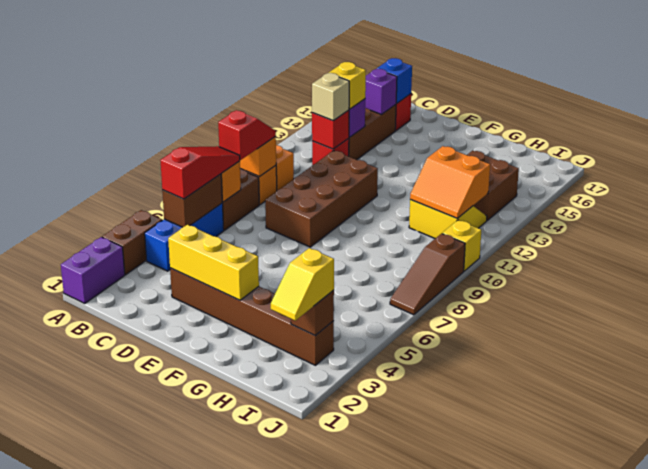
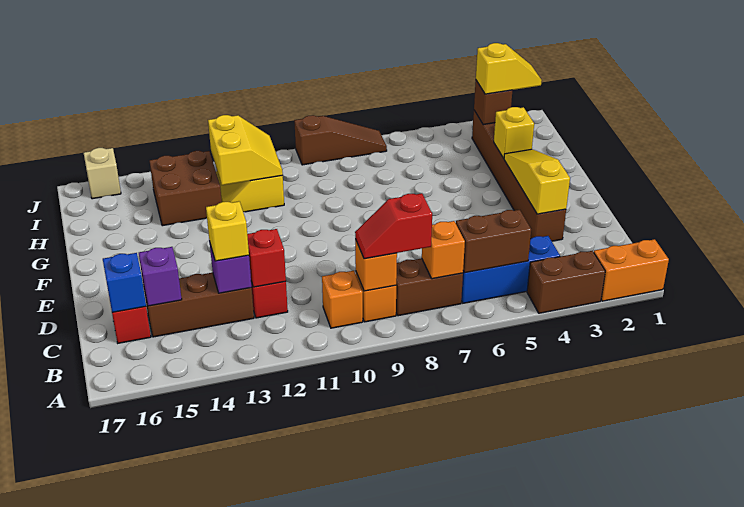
purple 1x2 brick [61,237,125,303] -> orange 1x2 brick [594,239,669,301]
red 1x3 slope [160,146,240,199] -> none
tan 1x1 brick [312,73,349,121] -> tan 1x1 brick moved to [84,148,121,199]
yellow 1x3 brick [168,225,259,300] -> yellow 1x3 slope [504,149,570,214]
brown 2x4 brick [265,151,378,247] -> none
orange 2x2 slope [410,146,490,218] -> yellow 2x2 slope [208,115,283,185]
yellow 1x1 brick [442,220,481,271] -> yellow 1x1 brick moved to [494,107,534,158]

